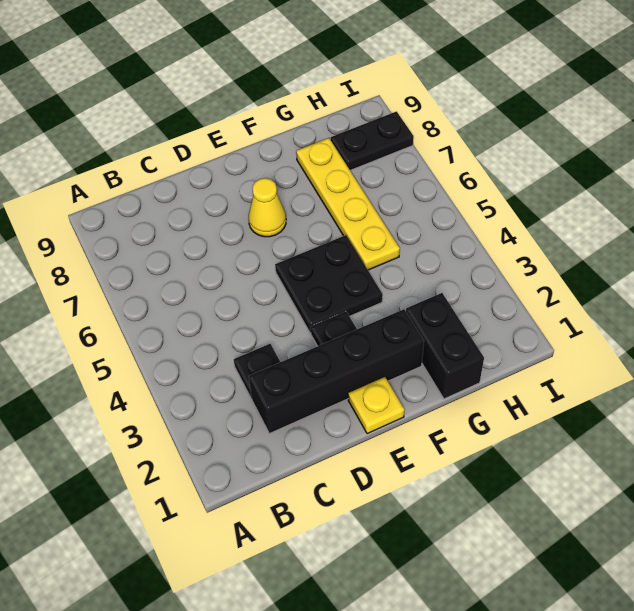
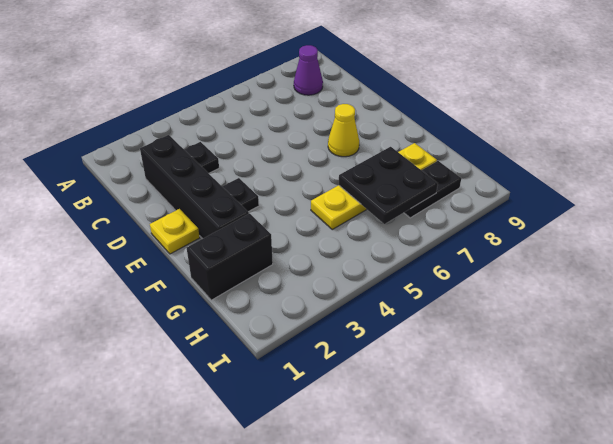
none -> purple 1x1 cone [294,45,323,95]
black 2x2 plate [275,235,383,333] -> black 2x2 plate moved to [339,147,438,224]
black 1x2 plate [331,111,414,170] -> black 1x2 plate turned to [404,161,461,218]

